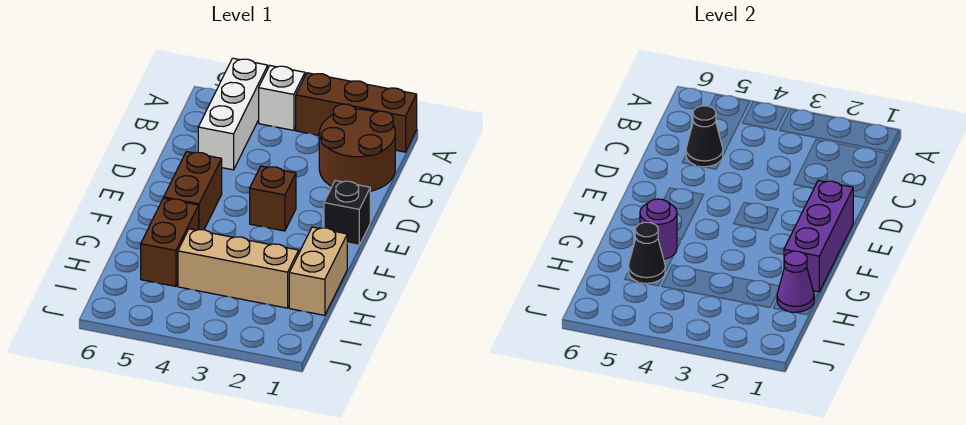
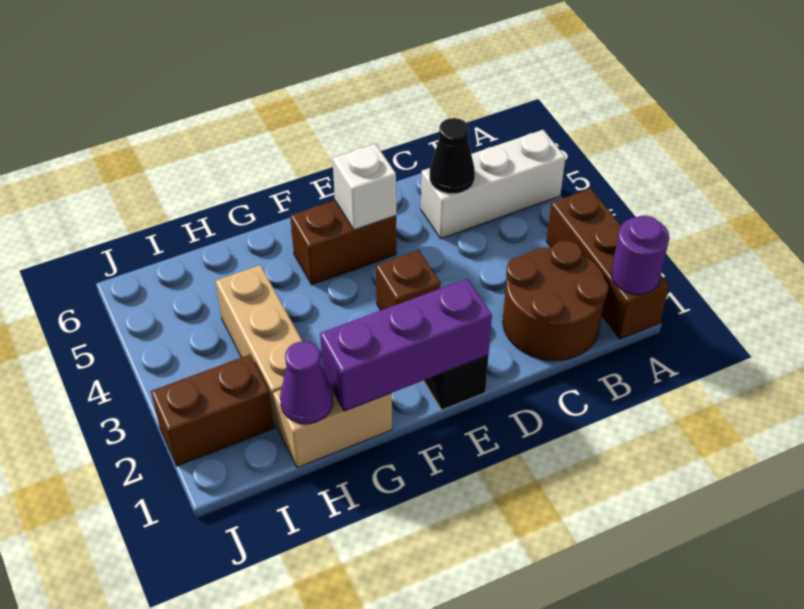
white 1x1 brick [259,66,305,130] -> white 1x1 brick moved to [333,144,396,230]
brown 1x2 brick [141,198,199,286] -> brown 1x2 brick moved to [151,355,274,466]
purple 1x1 round brick [640,199,677,259] -> purple 1x1 round brick moved to [611,216,669,294]
black 1x1 cone [628,222,665,283] -> none

